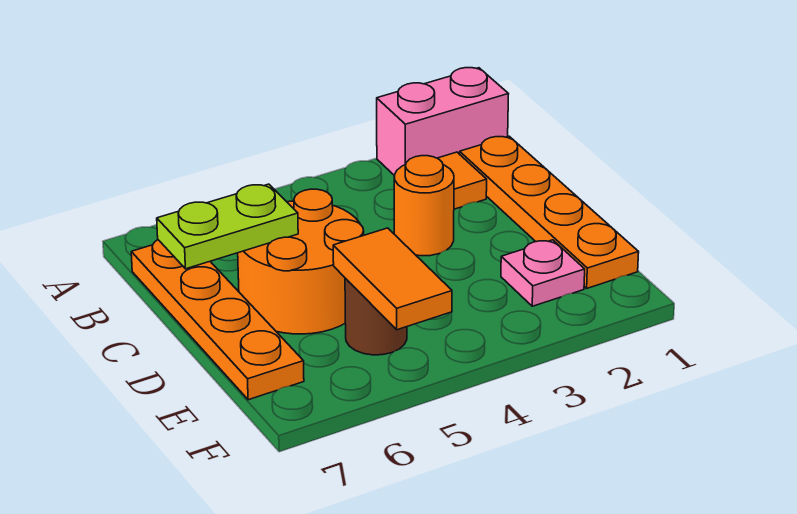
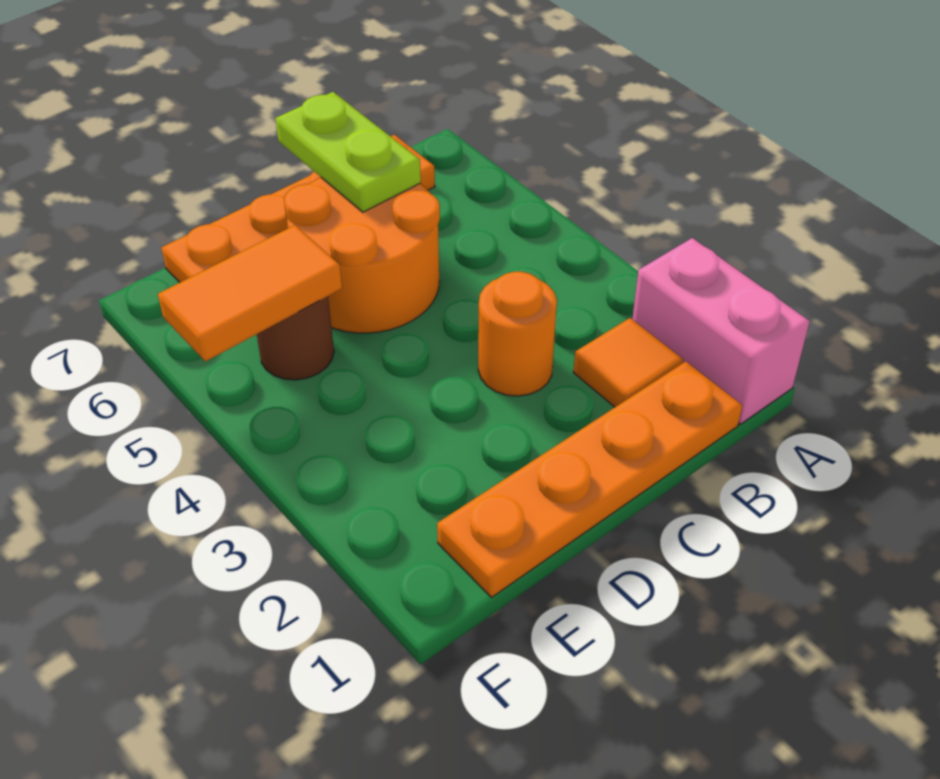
pink 1x1 plate [501,240,585,306] -> none

